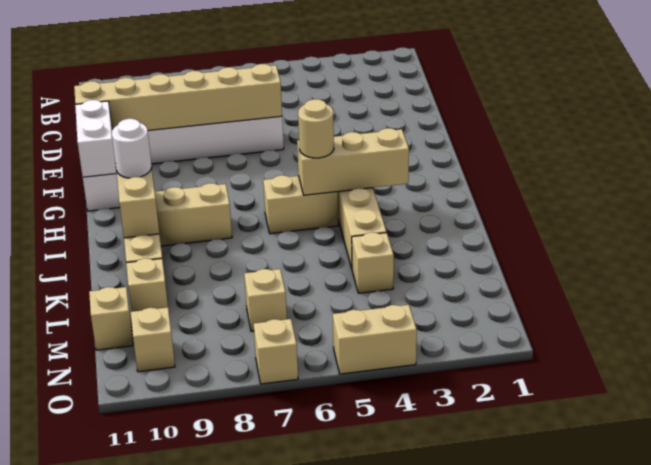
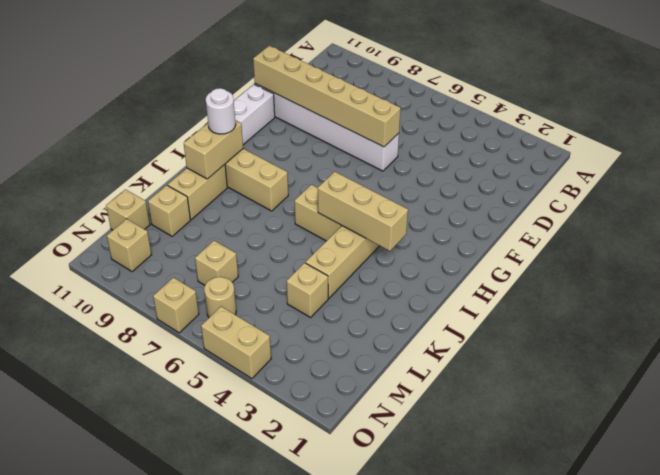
white 1x2 brick [75,100,116,177] -> none
tan 1x1 round brick [298,99,334,158] -> tan 1x1 round brick moved to [204,277,236,317]

